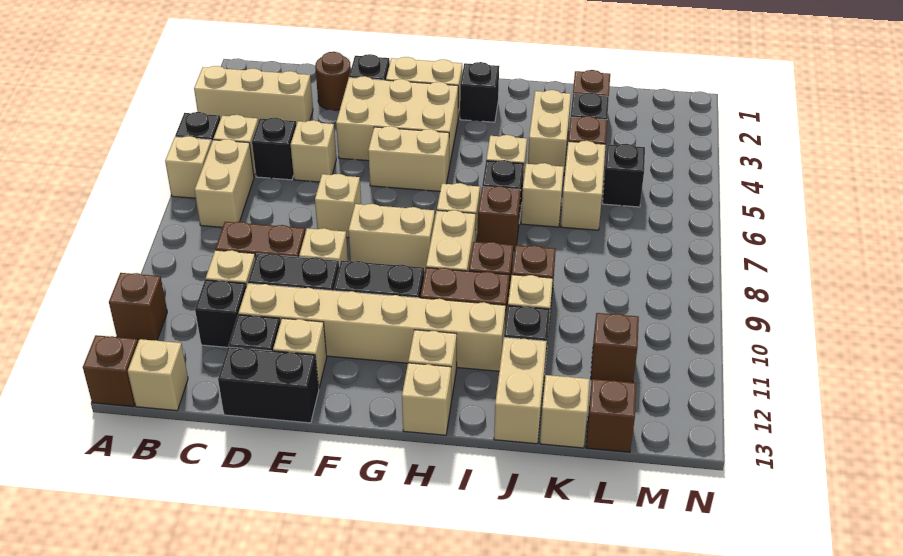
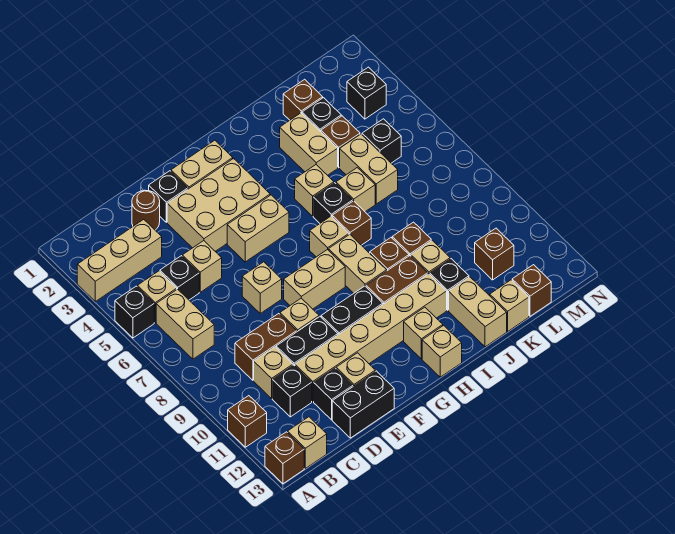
tan 1x1 brick [165,136,212,198] -> none
black 1x1 brick [460,62,499,122] -> black 1x1 brick moved to [347,67,386,119]

